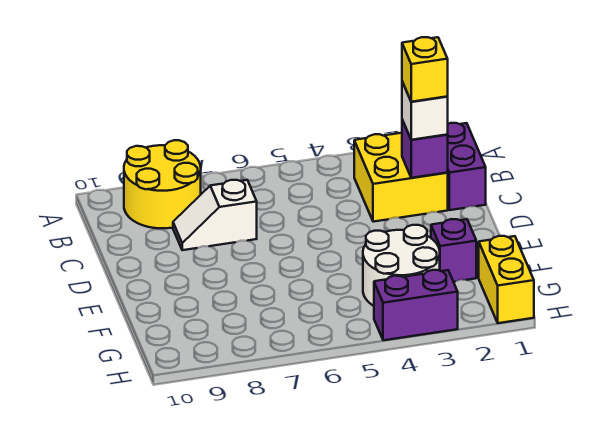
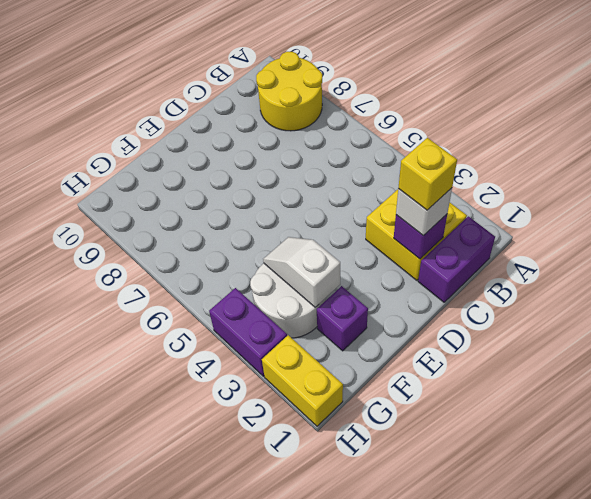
white 1x2 slope [173,180,257,250] -> white 1x2 slope moved to [263,237,340,307]
yellow 1x2 brick [479,236,534,323] -> yellow 1x2 brick turned to [262,335,343,426]

